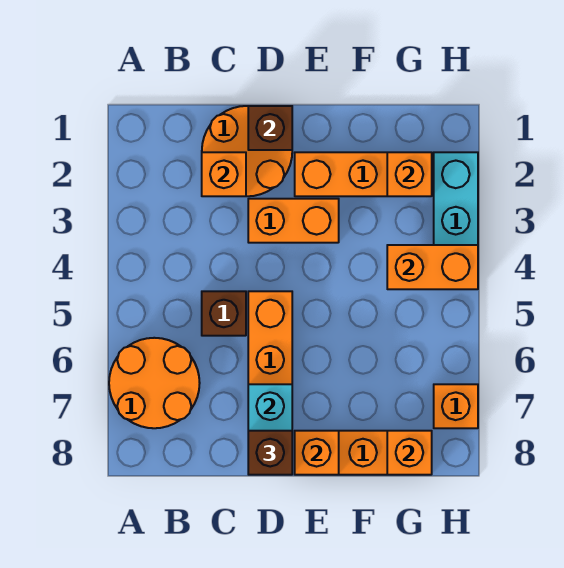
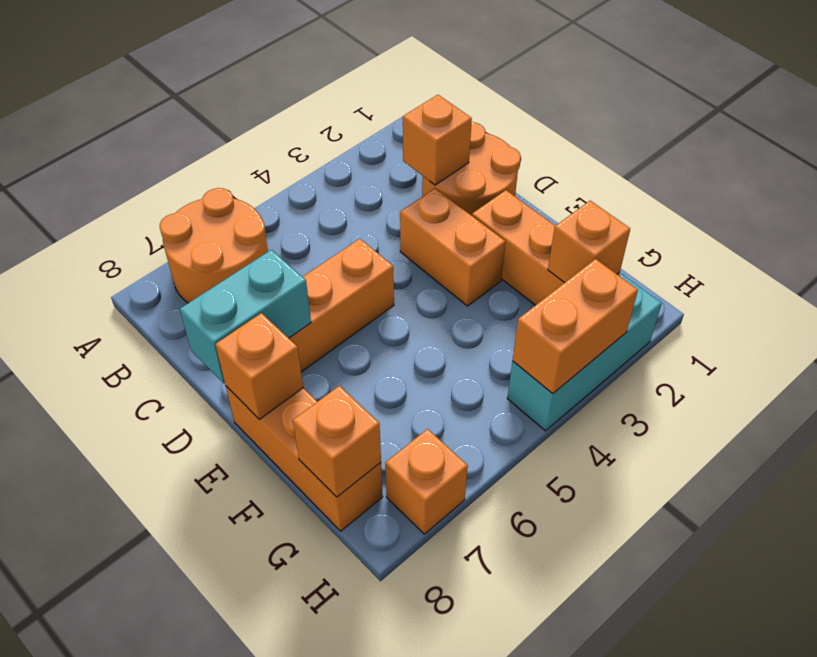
brown 1x1 brick [202,291,246,336] -> none
brown 1x1 brick [248,106,292,150] -> none
brown 1x1 brick [248,431,292,475] -> none
orange 1x2 brick [387,245,478,289] -> orange 1x2 brick turned to [513,259,638,394]

